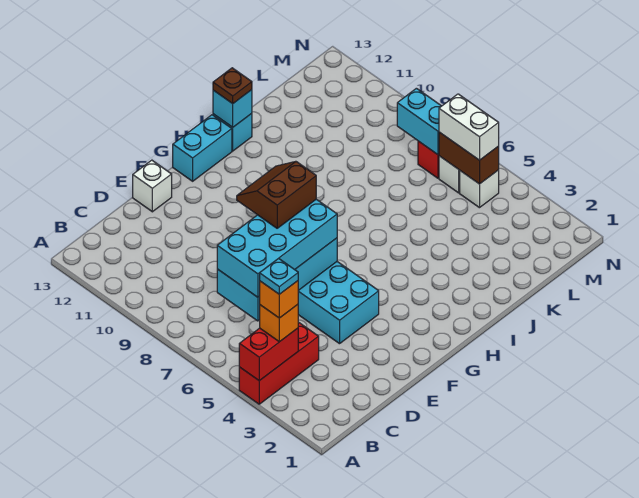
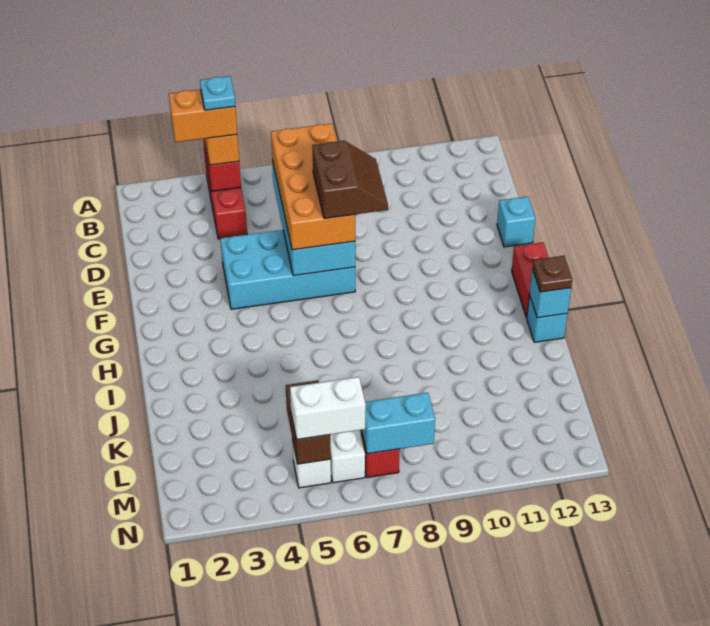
orange 1x1 brick [260,281,298,318] -> orange 1x2 brick [169,89,237,142]
cyan 2x4 brick [217,199,337,297] -> orange 2x4 brick [271,124,355,250]
white 1x1 brick [133,160,172,212] -> cyan 1x1 brick [497,197,535,247]
cyan 1x2 brick [173,115,232,181] -> red 1x2 brick [512,242,549,318]
brown 1x2 brick [439,132,499,184] -> brown 1x2 brick turned to [286,380,331,464]

